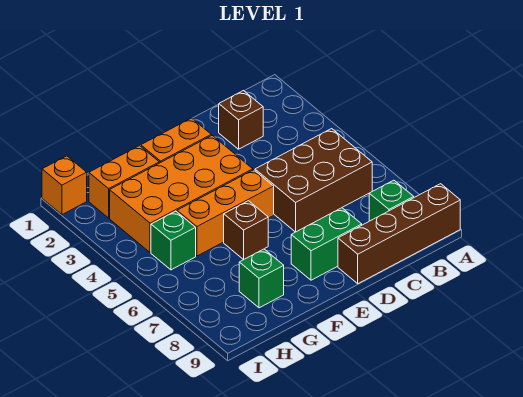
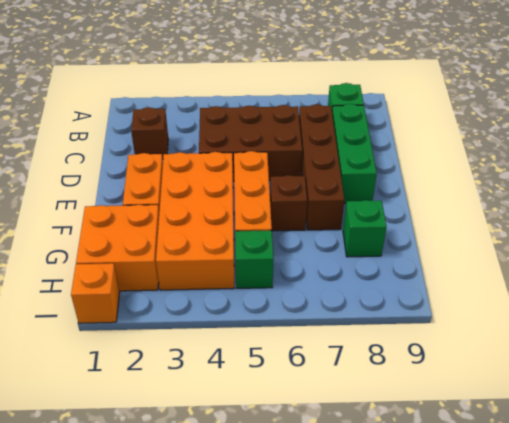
brown 1x4 brick [338,184,460,284] -> brown 1x4 brick moved to [299,104,344,230]
brown 2x3 brick [255,129,372,232] -> brown 2x3 brick turned to [199,105,302,181]
green 1x2 brick [291,208,362,280] -> green 1x3 brick [332,104,377,204]
orange 1x2 brick [89,146,159,218] -> orange 2x2 brick [76,205,159,291]

